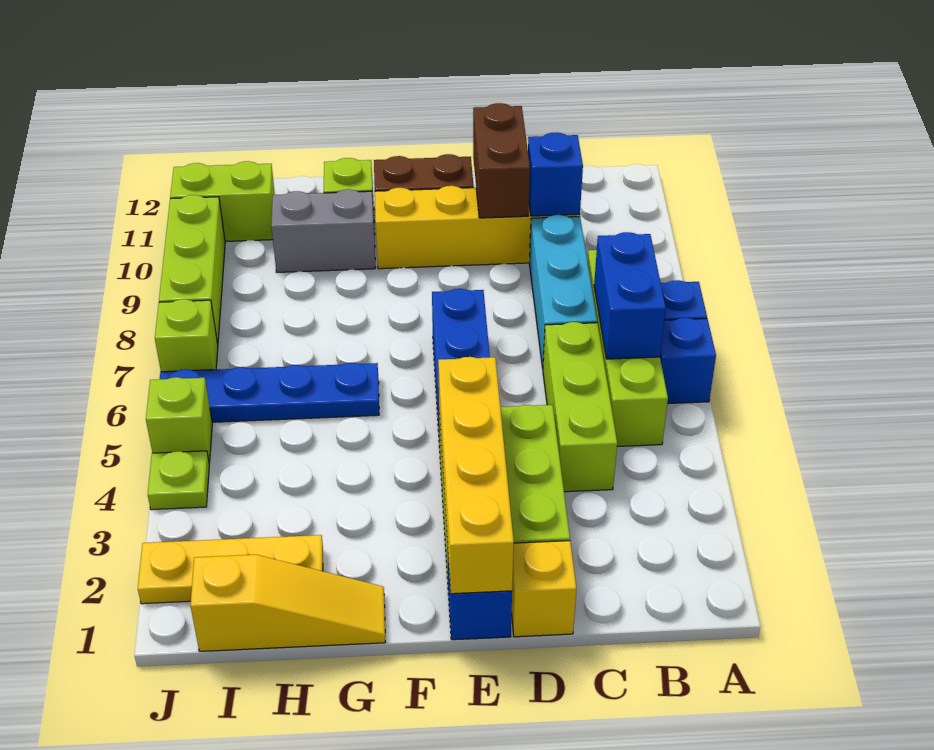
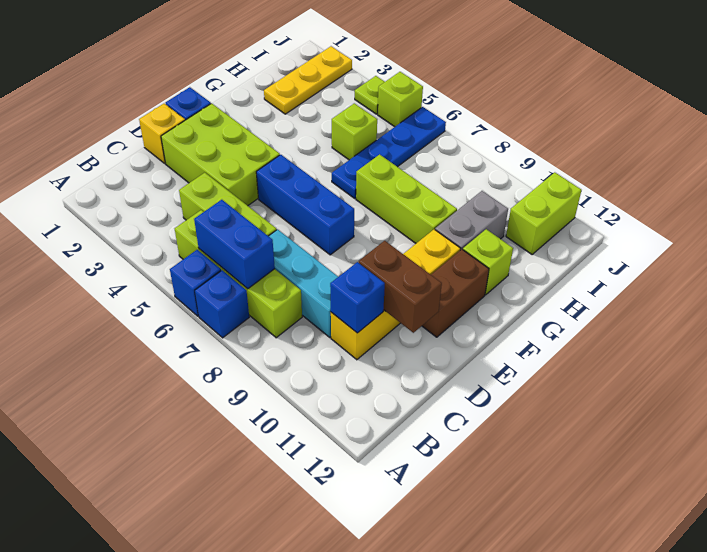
yellow 1x4 brick [438,357,514,594] -> none
yellow 1x3 slope [190,555,385,651] -> none
lime 1x1 brick [155,299,218,372] -> lime 1x1 brick moved to [332,103,377,160]
lime 1x3 brick [159,195,225,344] -> lime 1x3 brick moved to [356,154,457,243]

